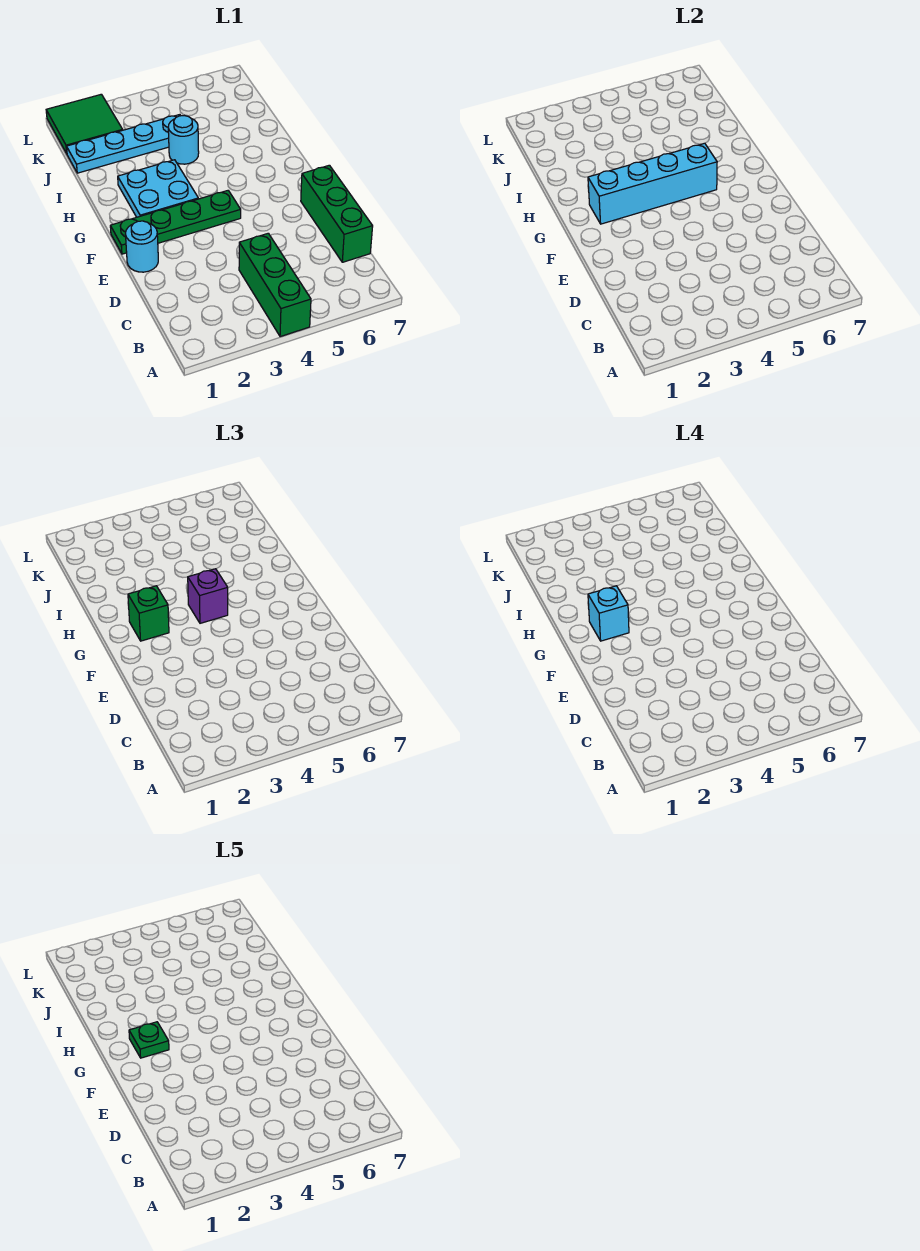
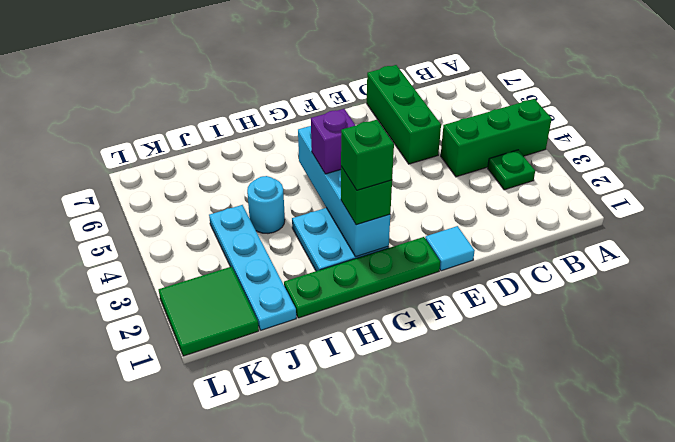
green 1x3 brick [301,165,373,262] -> green 1x3 brick turned to [367,65,441,164]
cyan 1x1 round brick [125,221,158,272] -> cyan 1x1 tile [425,226,475,271]
green 1x4 plate [110,191,241,254] -> green 1x4 plate turned to [284,237,440,318]
cyan 1x1 brick [588,586,629,641] -> green 1x1 brick [341,120,394,190]
green 1x1 plate [129,1022,169,1058] -> green 1x1 plate moved to [488,150,535,190]

